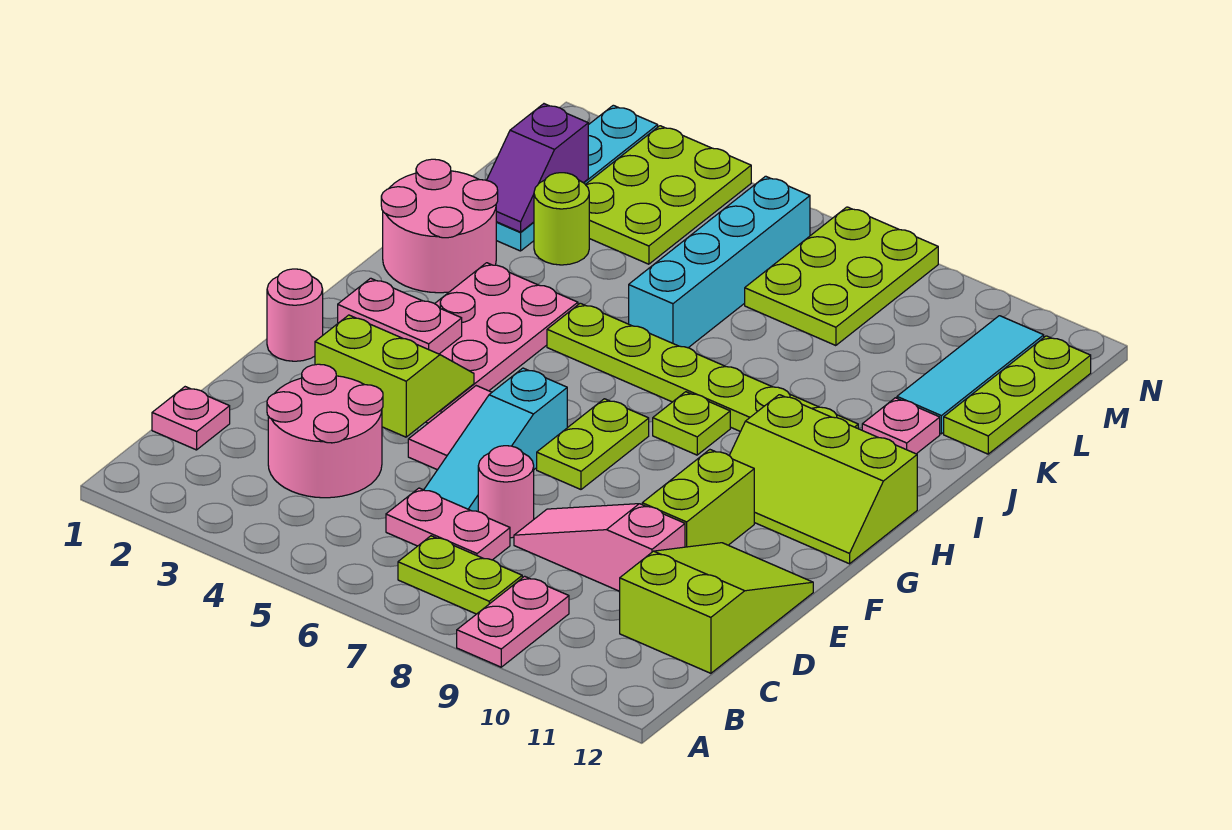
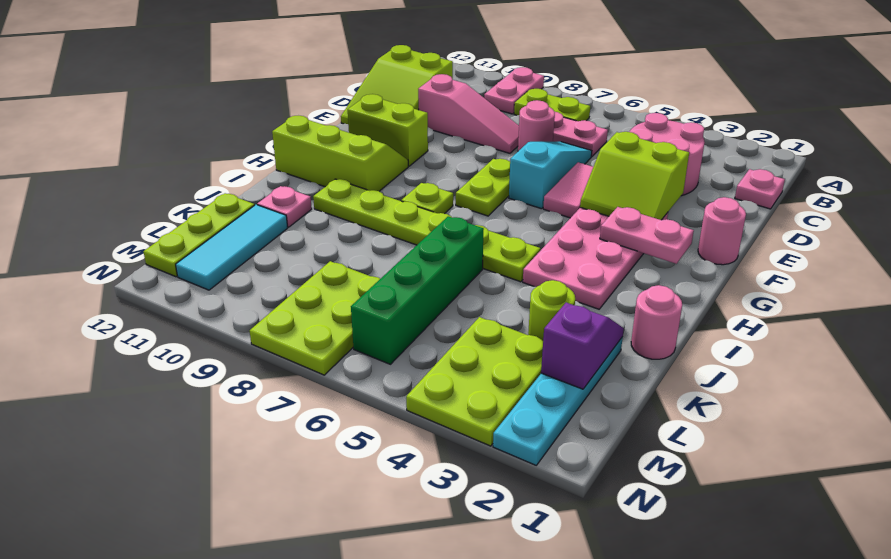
lime 1x2 brick [642,450,754,547] -> lime 1x2 brick turned to [348,94,428,166]
pink 2x2 round brick [381,159,498,293] -> pink 1x1 round brick [631,285,682,359]
cyan 1x4 brick [629,176,810,348] -> green 1x4 brick [351,216,484,364]

